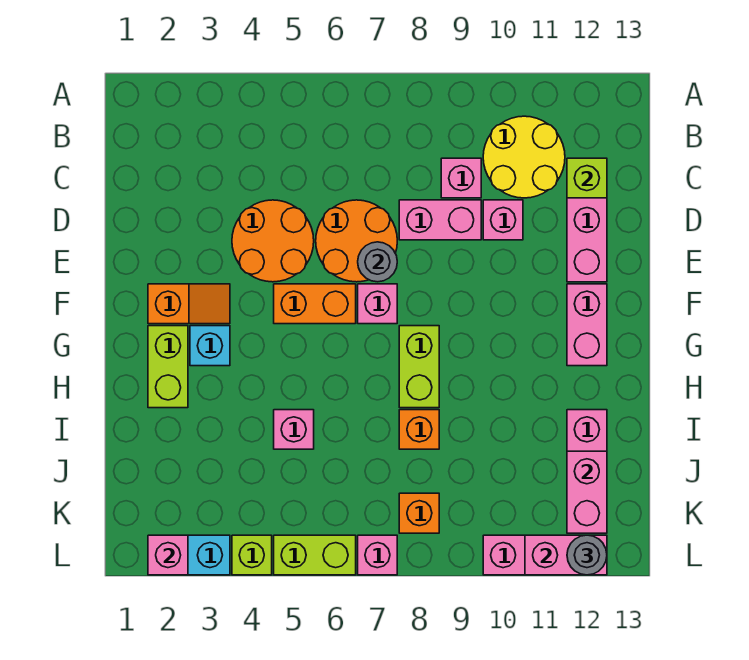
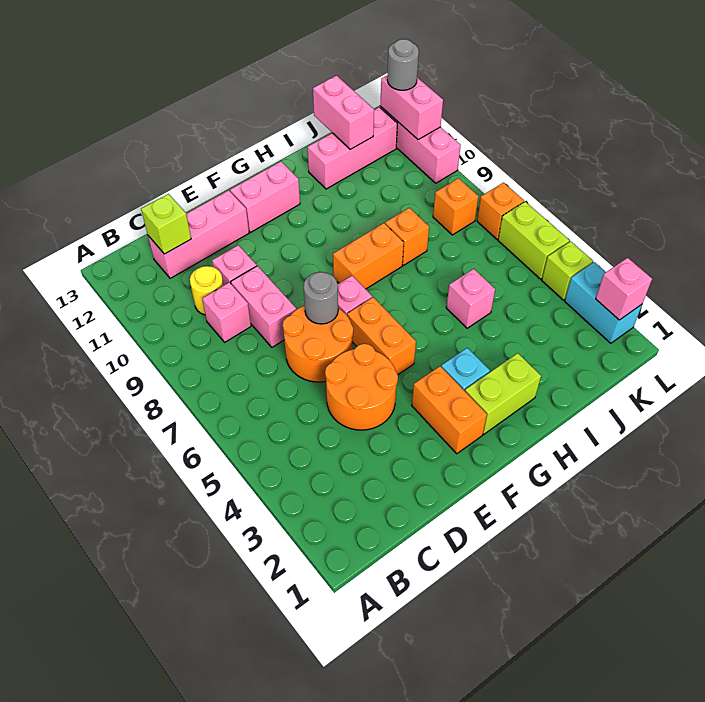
yellow 2x2 round brick [483,116,565,198] -> yellow 1x1 round brick [190,266,223,315]
orange 1x2 slope [148,284,230,324] -> orange 1x2 brick [412,366,487,454]
lime 1x2 brick [399,326,439,408] -> orange 1x2 brick [333,223,404,289]
pink 1x2 brick [567,451,607,533] -> pink 1x2 brick turned to [313,76,374,149]
pink 1x1 brick [358,535,397,575] -> orange 1x1 brick [477,183,524,239]

